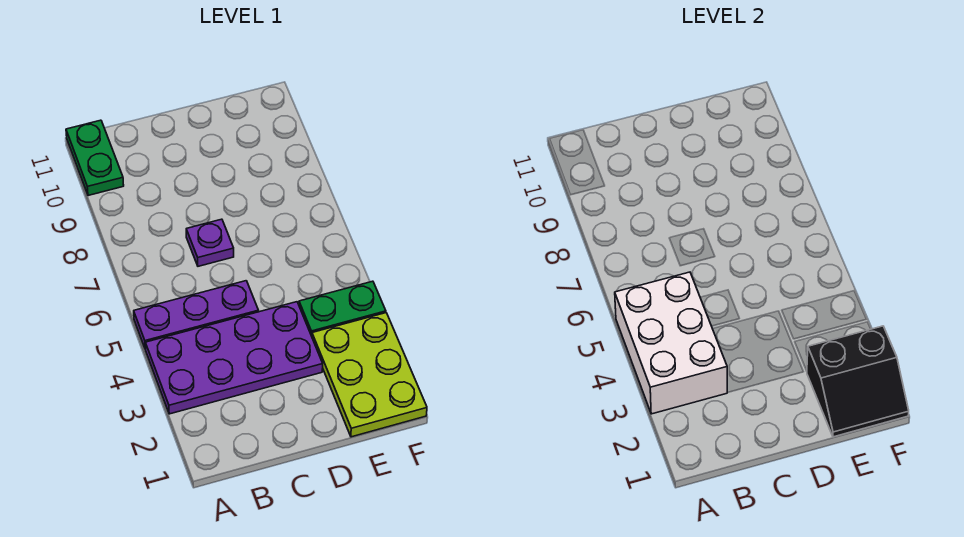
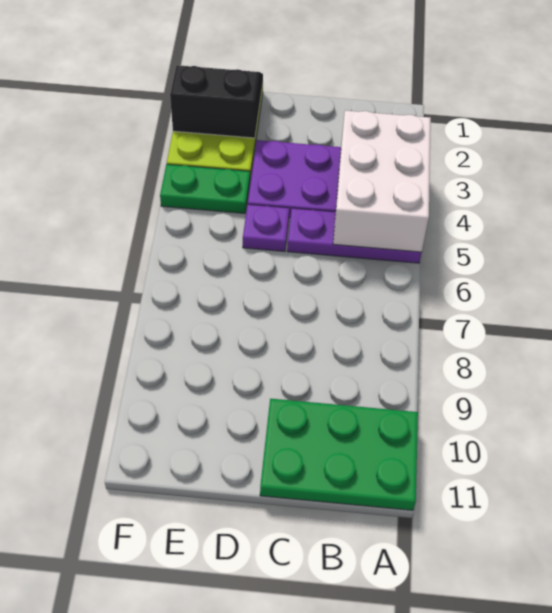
green 1x2 plate [66,120,124,196] -> green 2x3 plate [260,399,418,510]
purple 1x1 plate [186,219,234,266] -> purple 1x1 plate moved to [243,204,289,252]

